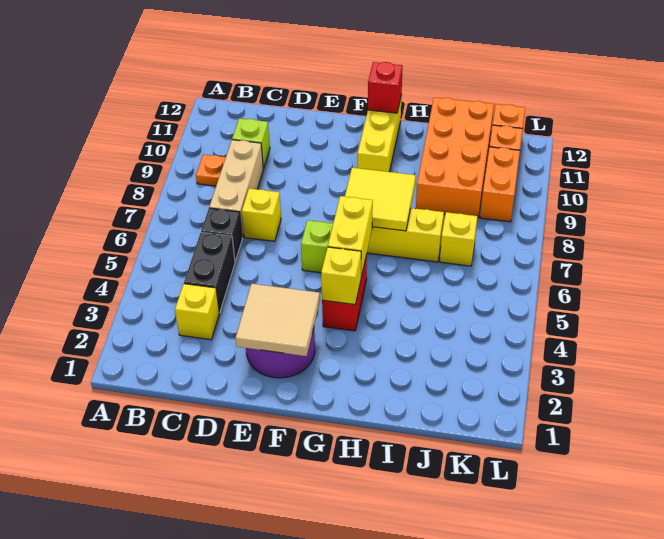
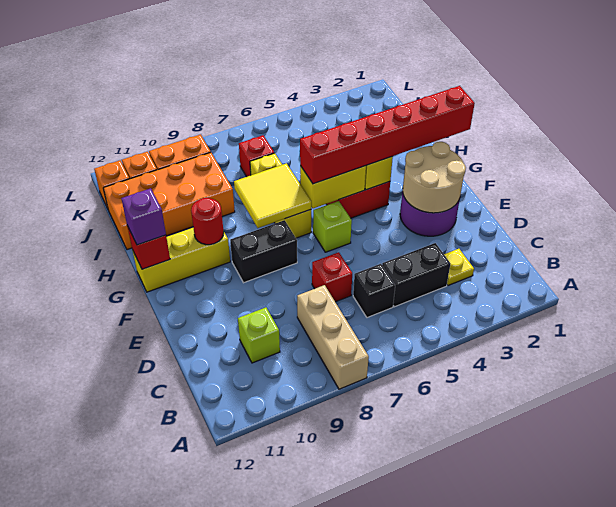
orange 1x1 plate [196,154,226,186] -> none
yellow 1x1 brick [175,284,219,340] -> yellow 1x1 plate [444,249,474,285]
tan 1x3 brick [209,140,263,237] -> tan 1x3 brick turned to [297,285,369,389]
yellow 1x1 brick [242,188,281,241] -> red 1x1 brick [312,252,352,302]
tan 2x2 tile [236,284,320,356] -> tan 2x2 round brick [403,142,466,213]
none -> black 1x2 brick [230,220,297,283]
none -> red 1x6 brick [300,86,475,184]
none -> red 1x1 round brick [191,198,224,245]
none -> purple 1x1 brick [121,188,166,245]
yellow 1x1 brick [440,212,478,266] -> red 1x1 brick [239,135,274,177]

